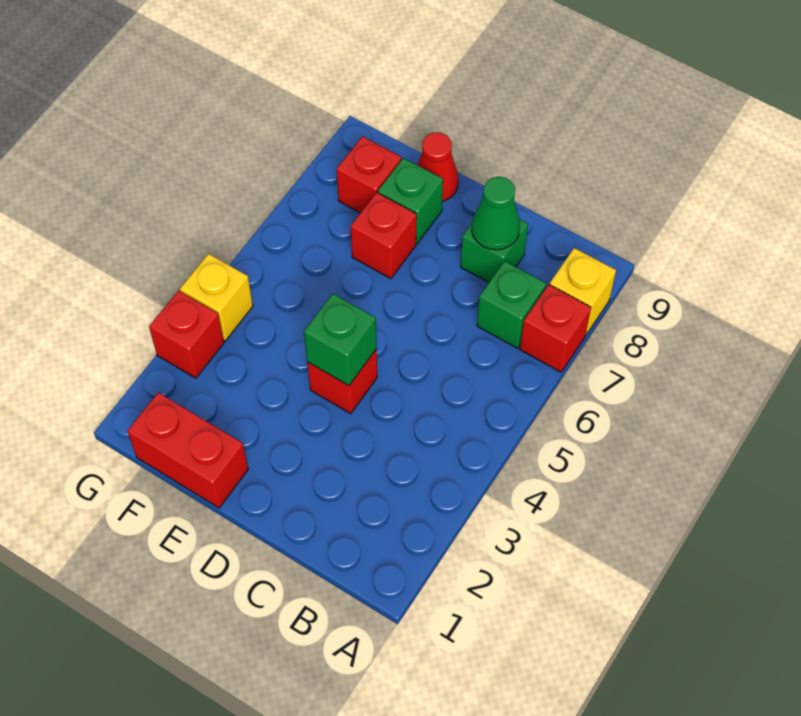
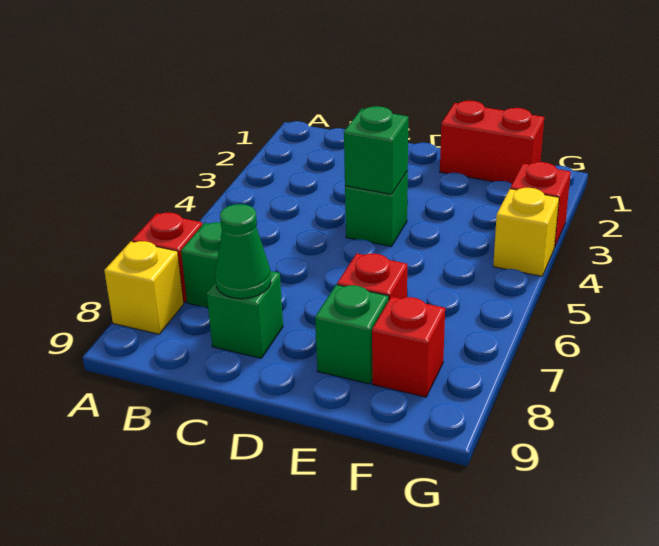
red 1x1 brick [307,349,377,414] -> green 1x1 brick [345,171,408,247]
red 1x1 cone [417,132,458,201] -> none

